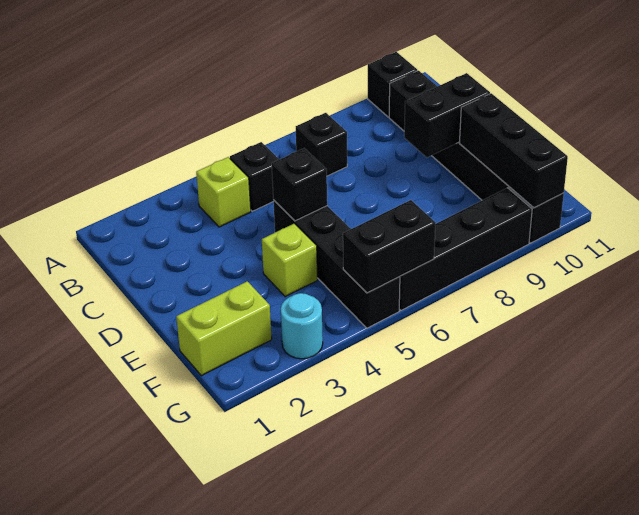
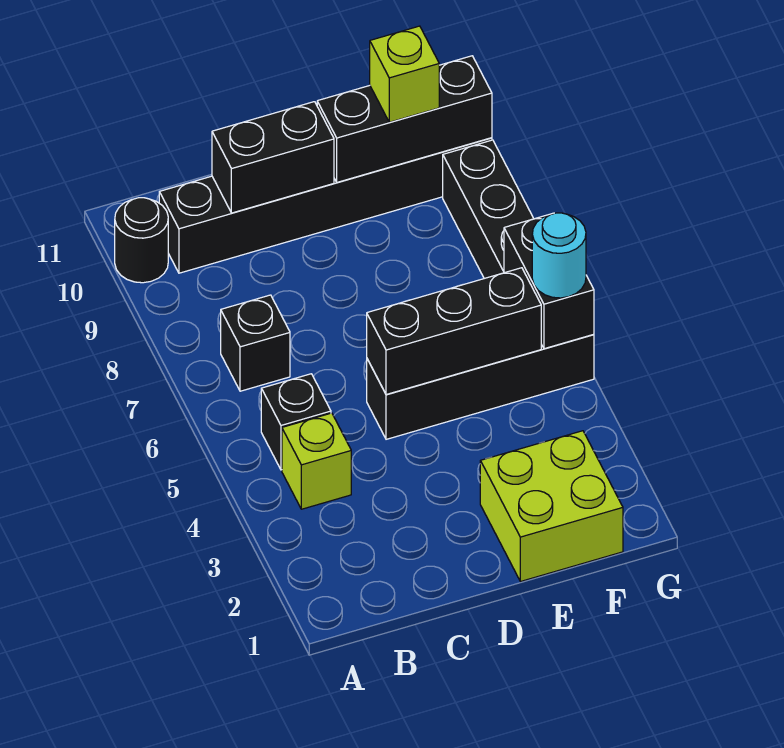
black 1x1 brick [368,52,417,117] -> black 1x1 round brick [115,198,168,283]
black 1x1 brick [272,148,327,221] -> black 1x3 brick [367,268,541,395]
black 1x2 brick [404,73,490,157] -> black 1x2 brick turned to [212,102,334,213]
lime 1x1 brick [262,223,318,297] -> lime 1x1 brick moved to [370,26,439,122]
lime 1x2 brick [176,281,272,376] -> lime 2x2 brick [480,431,623,582]
cyan 1x1 round brick [281,293,323,359] -> cyan 1x1 round brick moved to [532,213,586,298]

